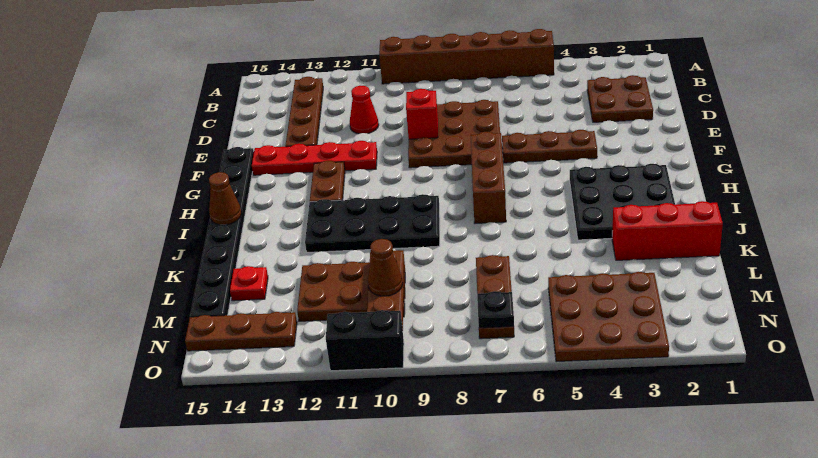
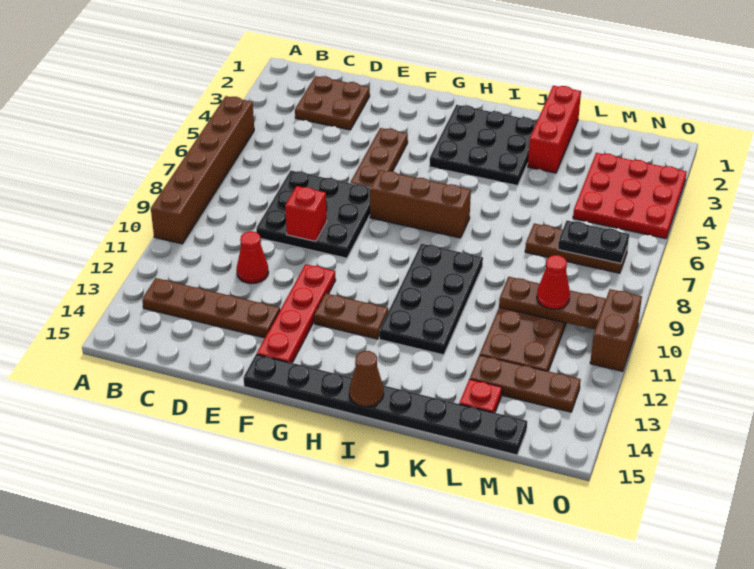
brown 3x3 plate [408,100,500,168] -> black 3x3 plate [256,171,370,258]
brown 3x3 plate [548,272,669,362] -> red 3x3 plate [573,153,687,239]
brown 1x1 cone [368,239,403,296] -> red 1x1 cone [537,255,570,309]
black 1x1 plate [477,291,514,328] -> black 1x2 plate [558,221,629,263]
brown 1x3 plate [185,312,297,351] -> brown 1x3 plate turned to [470,355,581,412]
black 1x2 brick [326,310,404,371] -> brown 1x2 brick [590,289,642,371]

